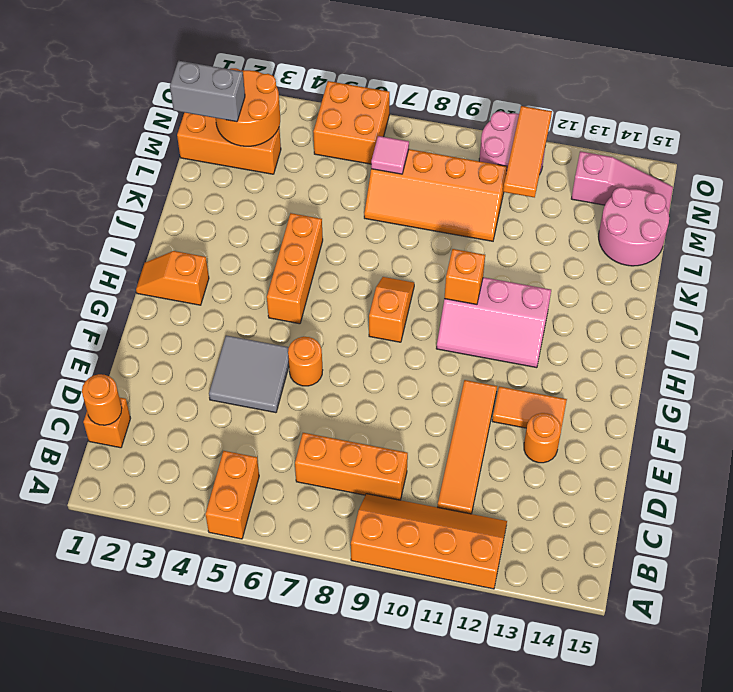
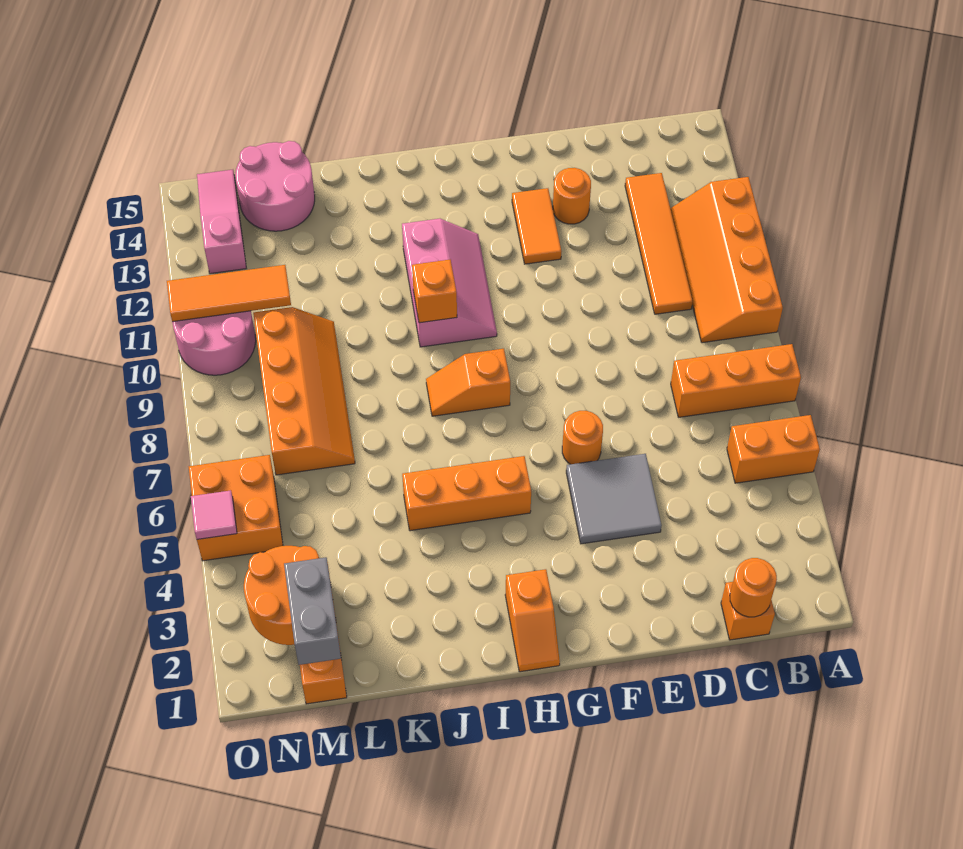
orange 1x3 brick [295,433,408,500] -> orange 1x3 brick turned to [671,344,801,417]
orange 1x4 tile [438,380,497,514] -> orange 1x4 tile turned to [625,173,693,314]
pink 1x1 tile [371,136,409,174] -> pink 1x1 tile moved to [191,490,237,539]

